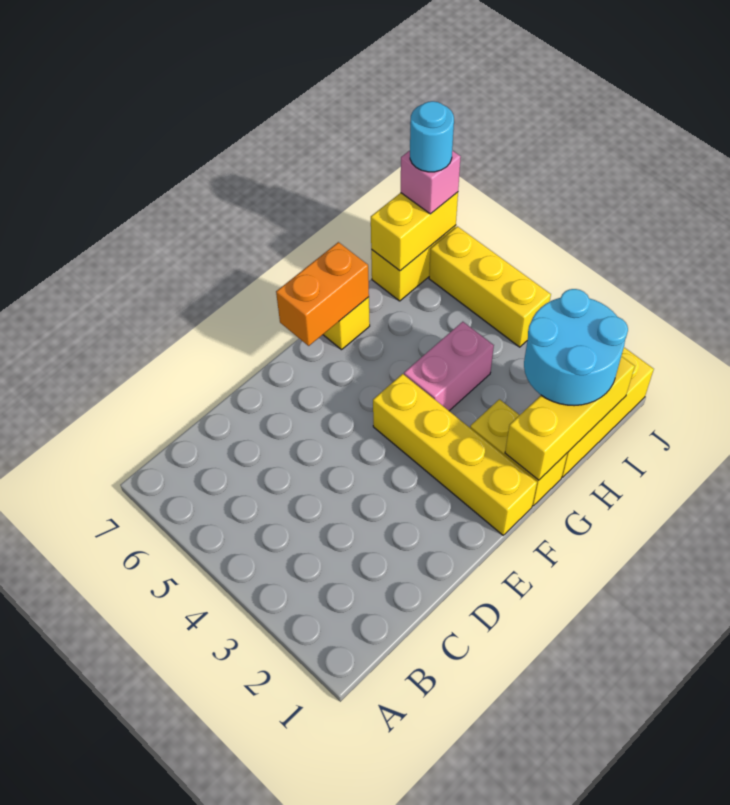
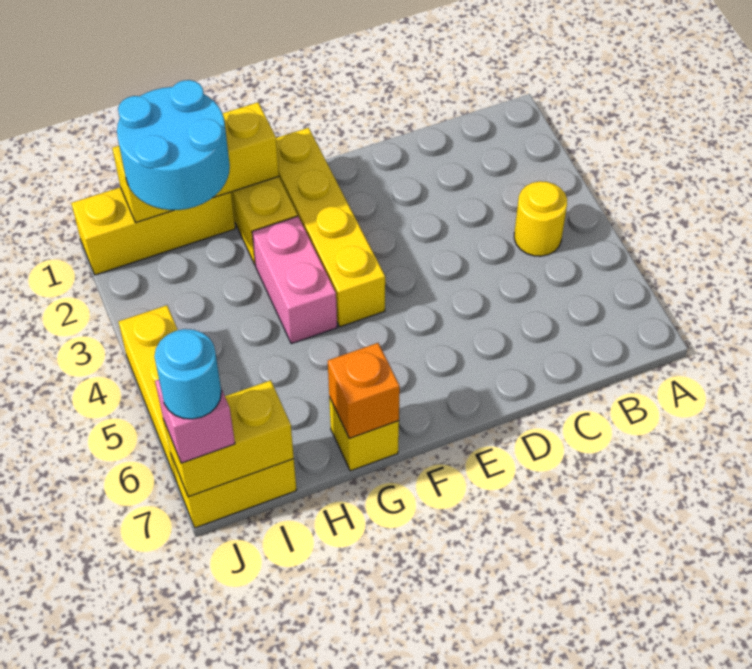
none -> yellow 1x1 round brick [514,181,567,256]
orange 1x2 brick [276,242,369,346] -> orange 1x1 brick [328,343,400,438]
pink 1x2 brick [404,322,494,411] -> pink 1x2 brick turned to [252,216,337,344]

